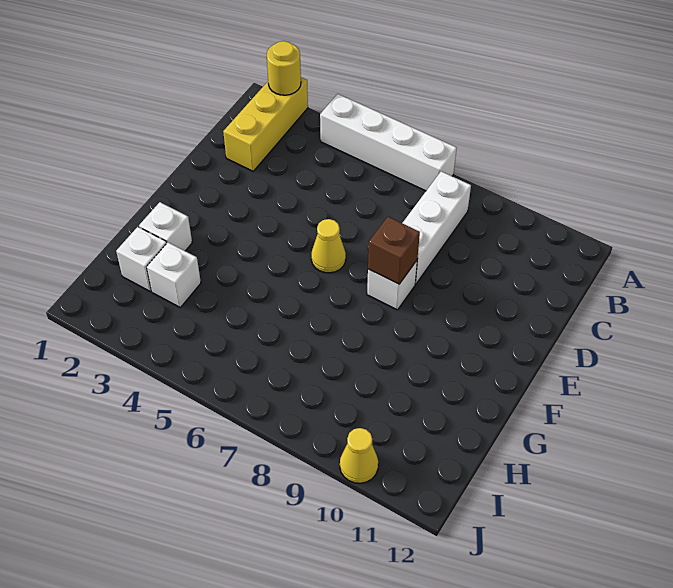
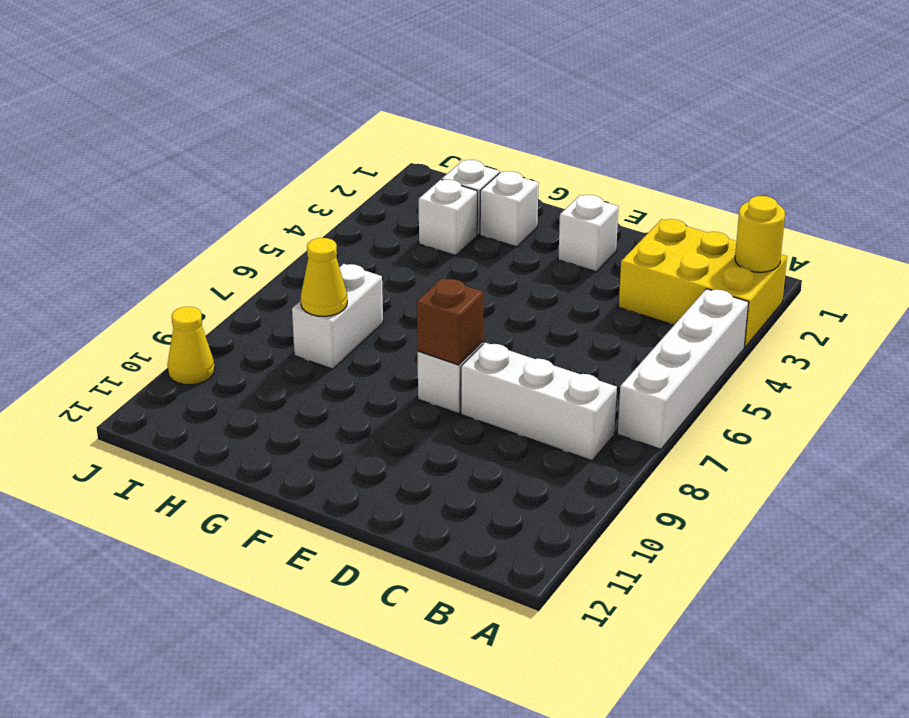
yellow 1x3 brick [223,77,308,171] -> yellow 2x3 brick [619,219,787,348]
none -> white 1x1 brick [558,195,619,272]
yellow 1x1 cone [311,219,346,273] -> yellow 1x1 cone moved to [301,238,347,316]
none -> white 1x2 brick [292,264,383,369]

